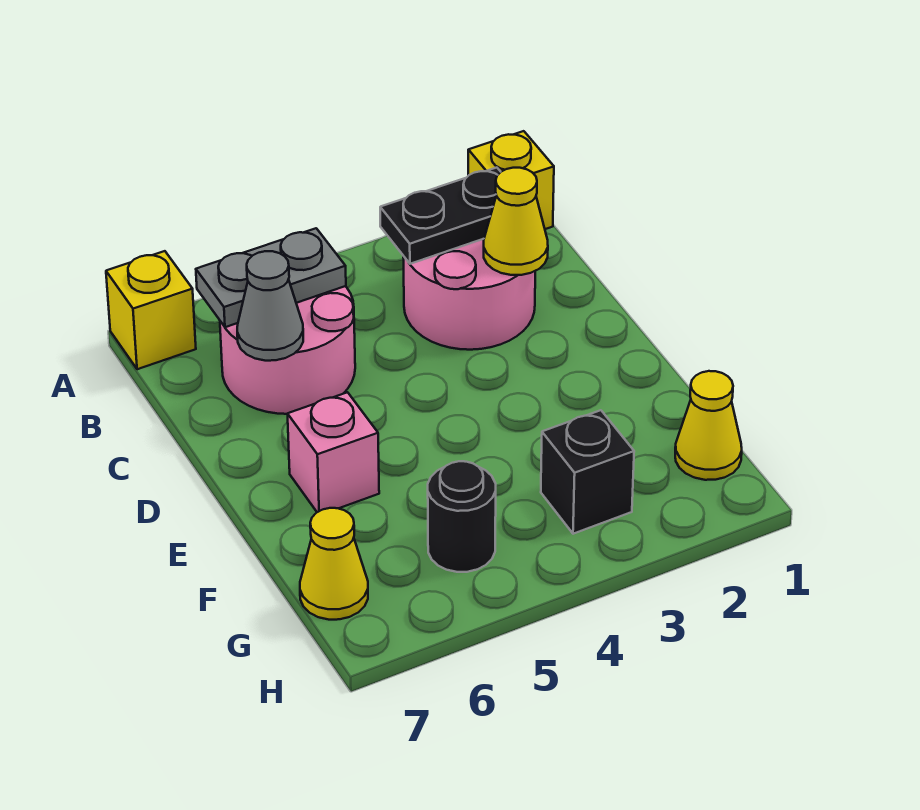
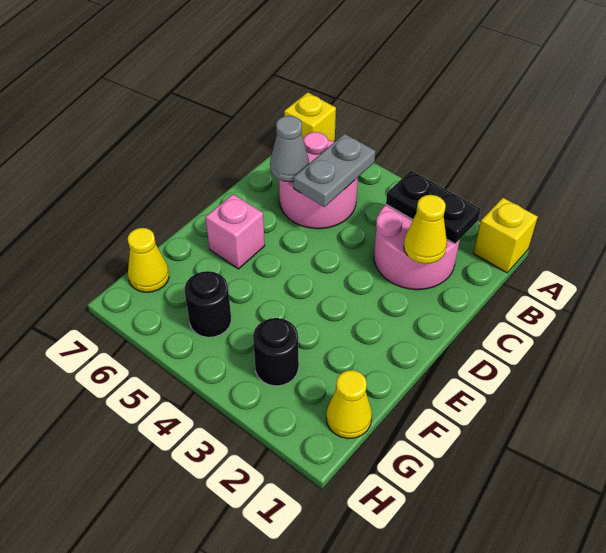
grey 1x2 plate [196,228,346,327] -> grey 1x2 plate turned to [293,134,375,207]
black 1x1 brick [541,410,634,534] -> black 1x1 round brick [253,318,299,386]

